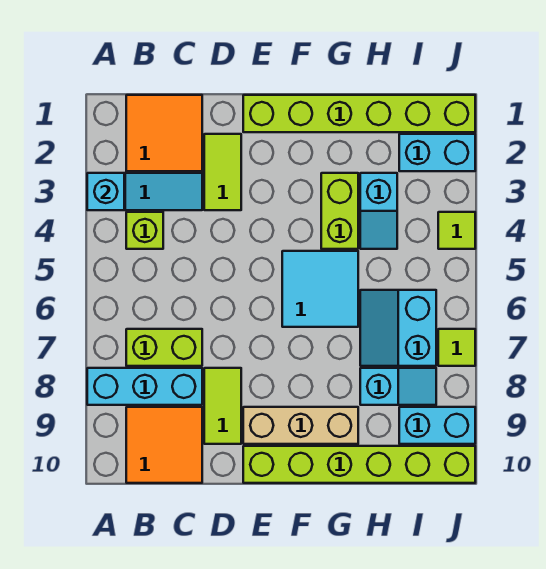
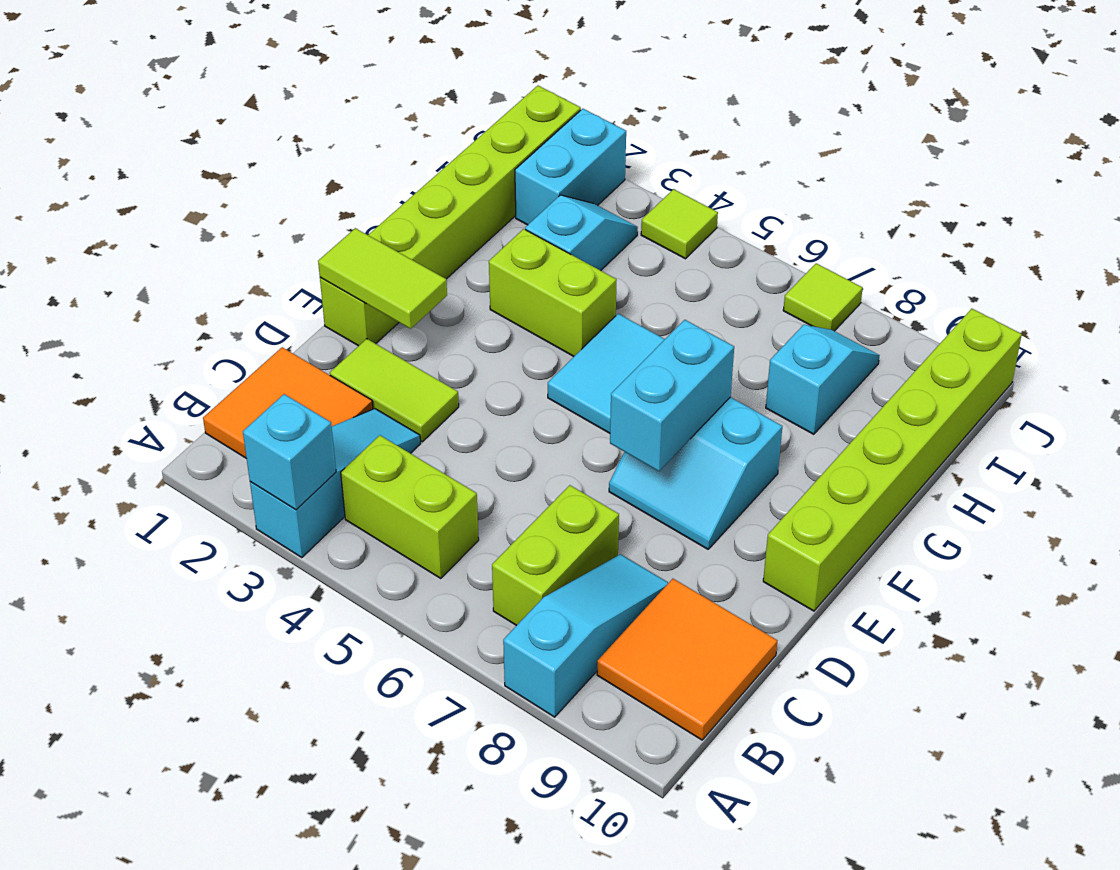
cyan 1x3 brick [87,368,202,405] -> cyan 1x3 slope [503,554,668,717]
lime 1x1 brick [126,212,163,249] -> lime 1x2 brick [341,435,479,578]
lime 1x2 tile [204,368,241,444] -> lime 1x2 tile moved to [318,228,447,329]
tan 1x3 brick [243,407,358,444] -> none
cyan 1x2 slope [360,173,397,249] -> cyan 1x2 slope turned to [525,195,638,270]
cyan 2x2 slope [360,290,436,366] -> cyan 2x2 slope moved to [609,397,782,549]
cyan 1x2 brick [399,407,475,444] -> cyan 1x2 brick moved to [610,320,734,471]

